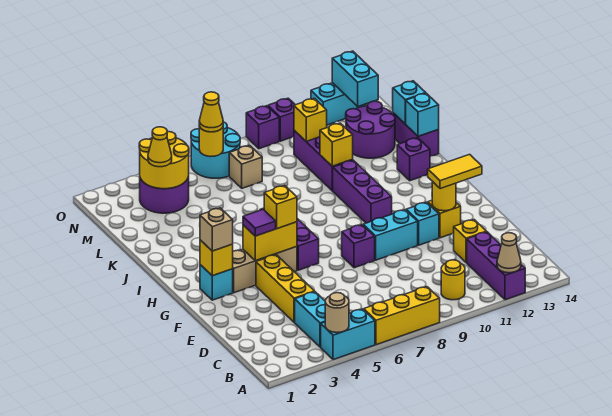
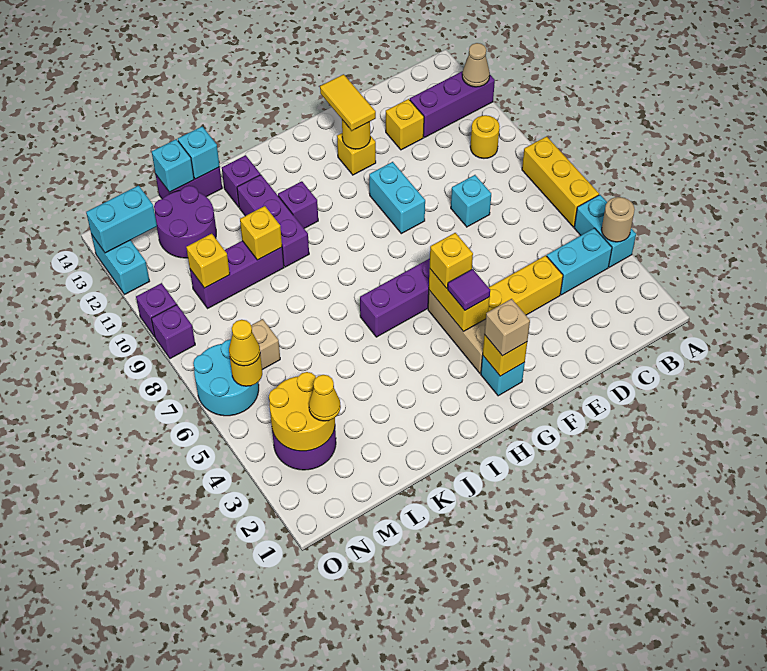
purple 1x1 brick [342,225,375,268] -> purple 1x1 brick moved to [278,181,318,228]
cyan 1x1 brick [406,202,439,245] -> cyan 1x1 brick moved to [451,175,491,227]
purple 1x3 brick [333,160,392,223] -> purple 1x3 brick turned to [237,175,309,267]

